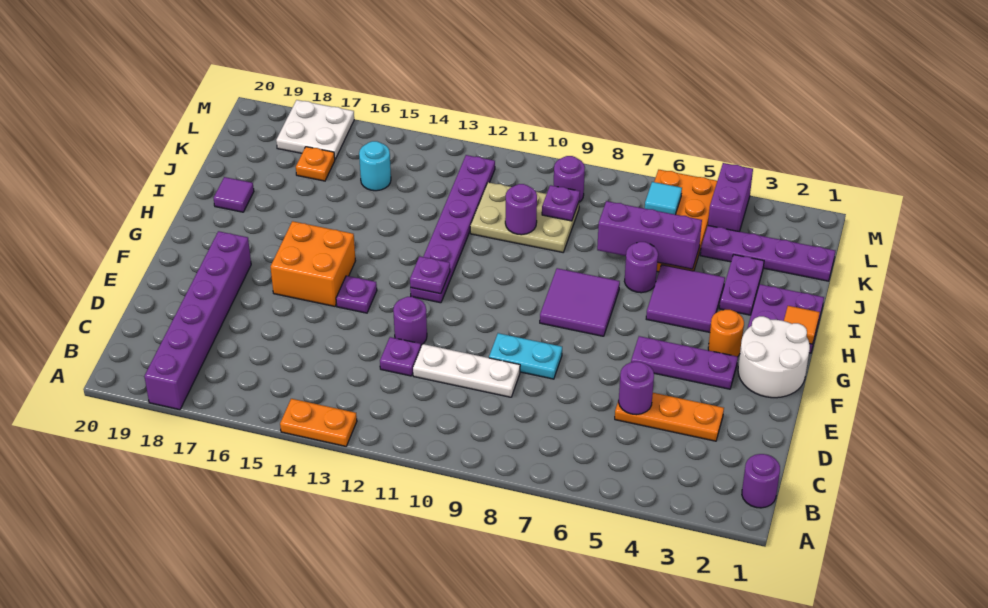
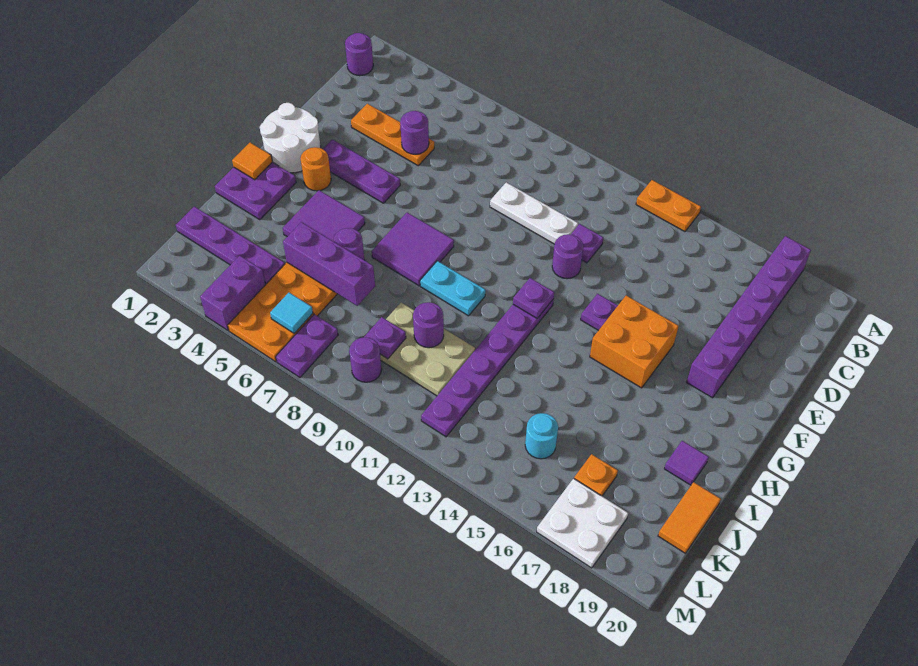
cyan 1x2 plate [489,333,562,379] -> cyan 1x2 plate moved to [420,261,486,316]
purple 1x2 plate [719,255,764,315] -> purple 1x2 plate moved to [276,314,338,377]
none -> orange 1x2 tile [658,482,721,553]

